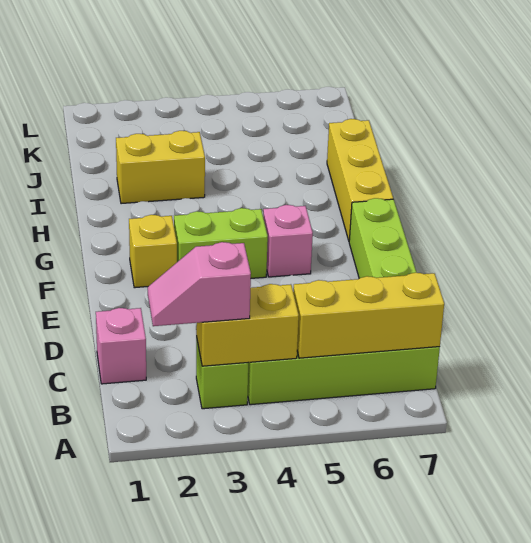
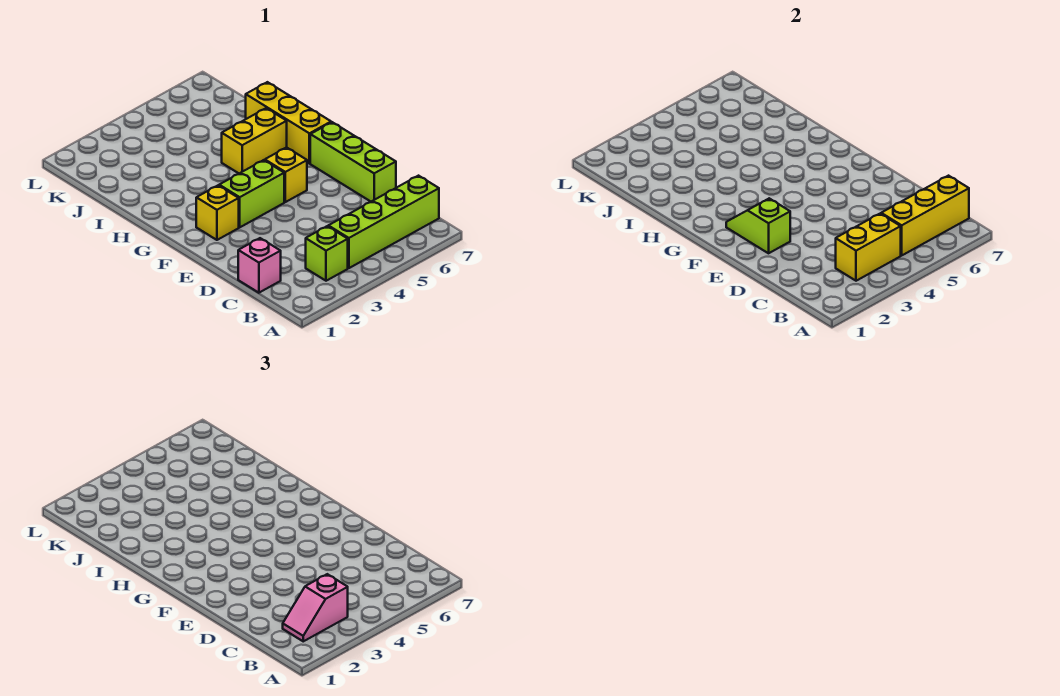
none -> lime 1x2 slope [726,198,790,253]
pink 1x1 brick [263,205,313,277] -> yellow 1x1 brick [265,147,307,202]
yellow 1x2 brick [116,131,205,204] -> yellow 1x2 brick moved to [222,108,287,173]

